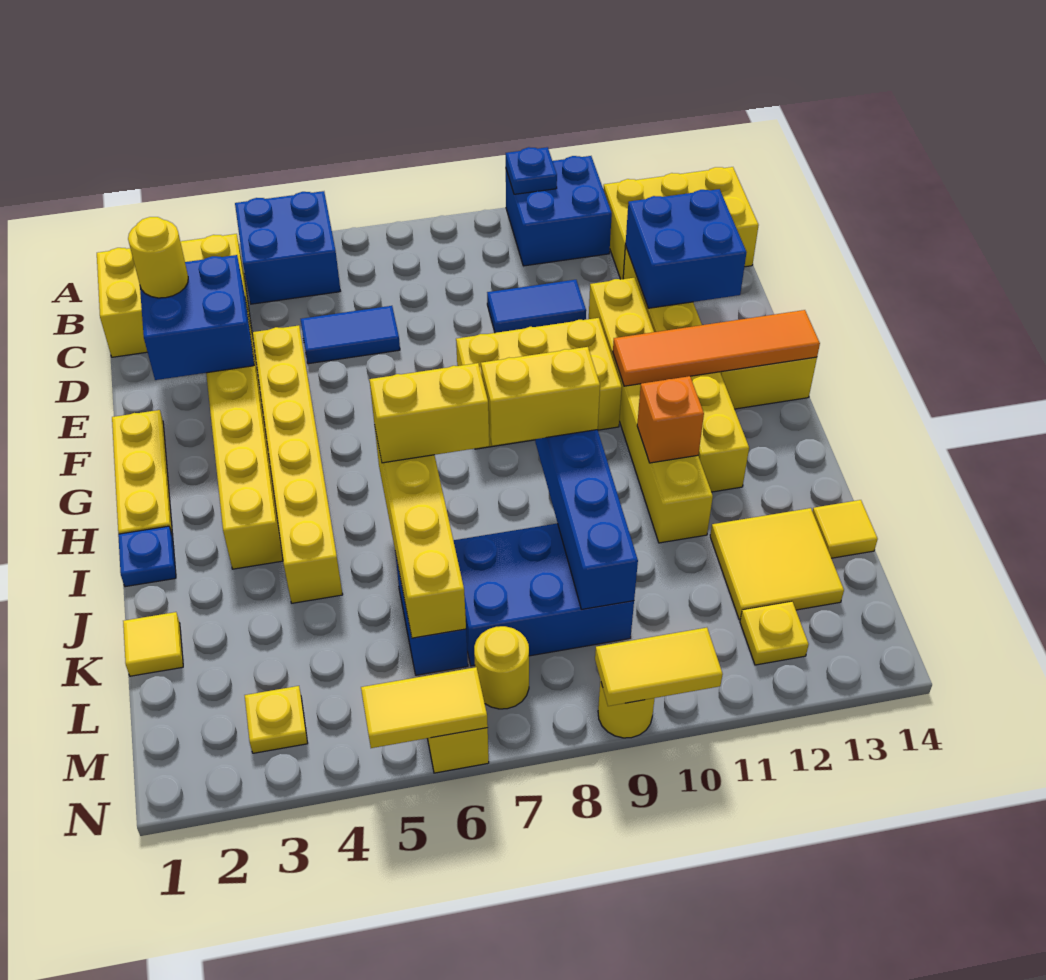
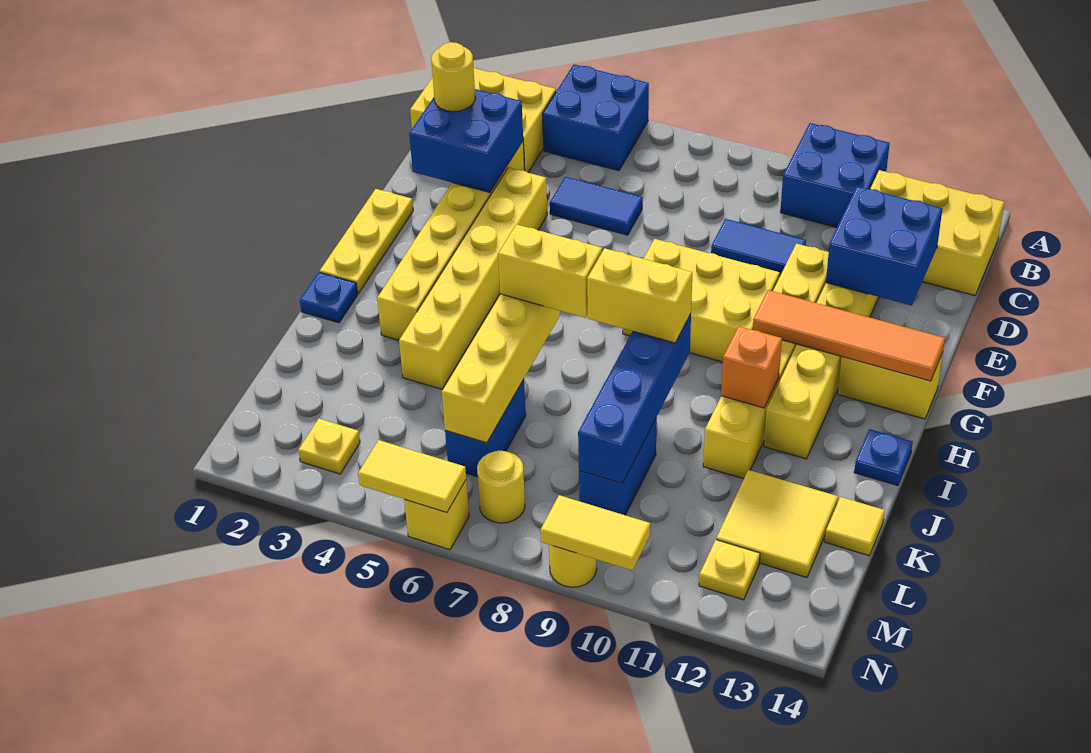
blue 1x1 plate [506,147,557,194] -> blue 1x1 plate moved to [854,429,913,486]
yellow 1x1 tile [123,612,183,676] -> none
blue 2x3 brick [453,523,634,666] -> blue 1x2 brick [579,418,657,515]

